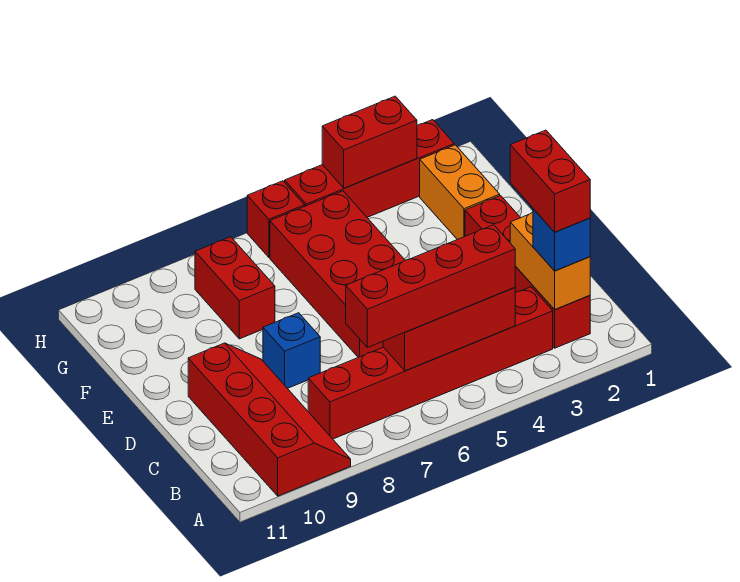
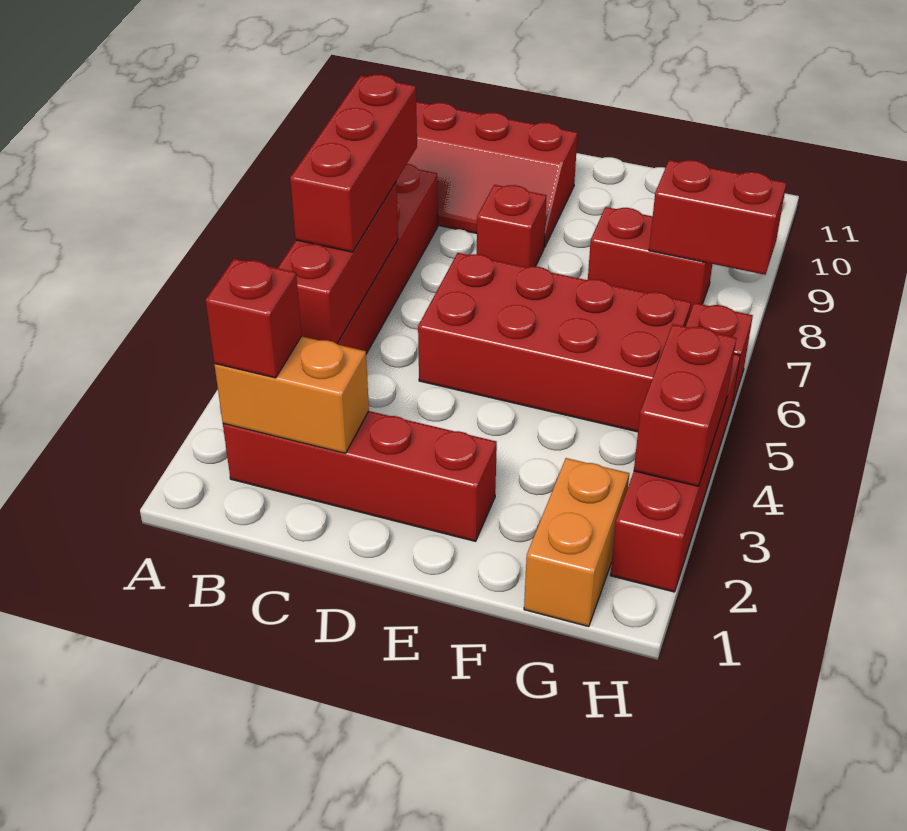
blue 1x1 brick [533,209,590,271] -> red 1x1 brick [206,259,302,378]
red 1x2 brick [510,130,590,232] -> red 1x2 brick moved to [649,160,786,275]
red 1x4 brick [346,225,515,347] -> red 1x3 brick [290,74,417,252]
blue 1x1 brick [263,313,320,389] -> red 1x1 brick [477,185,547,267]
orange 1x2 brick [420,145,500,240] -> orange 1x2 brick turned to [524,458,629,627]

